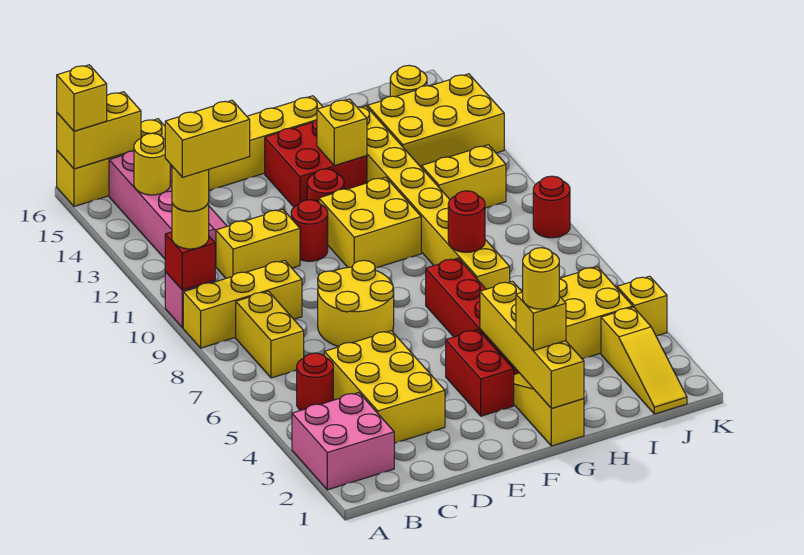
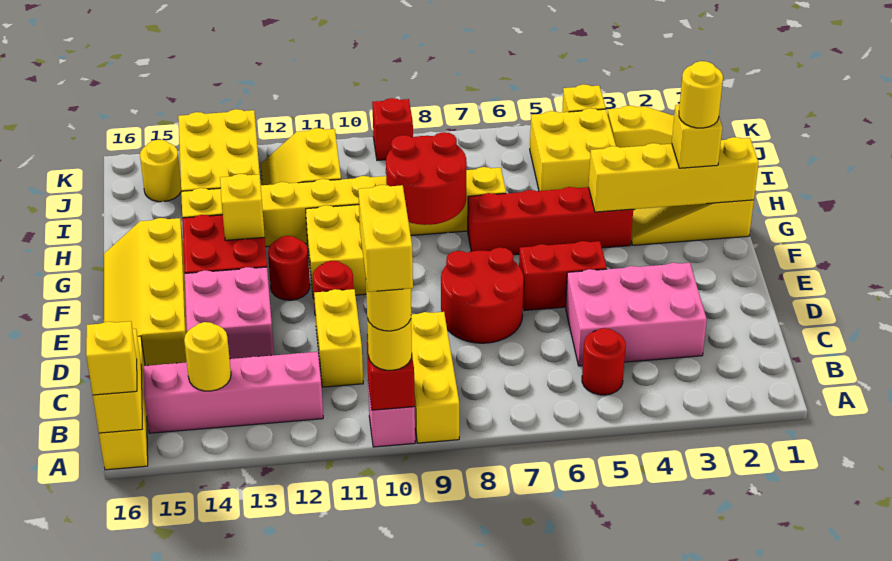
pink 2x2 brick [292,393,394,490] -> pink 2x2 brick moved to [185,267,274,359]
yellow 1x2 brick [236,291,304,378] -> none
yellow 2x3 brick [324,331,445,443] -> pink 2x3 brick [566,263,707,366]
yellow 2x2 round brick [318,260,394,346] -> red 2x2 round brick [441,248,524,343]
red 1x2 brick [446,330,514,416] -> red 1x2 brick moved to [519,241,607,311]
red 1x1 round brick [448,191,485,252] -> red 2x2 round brick [386,132,467,225]
red 1x1 round brick [533,176,570,238] -> red 1x1 brick [372,98,413,160]

